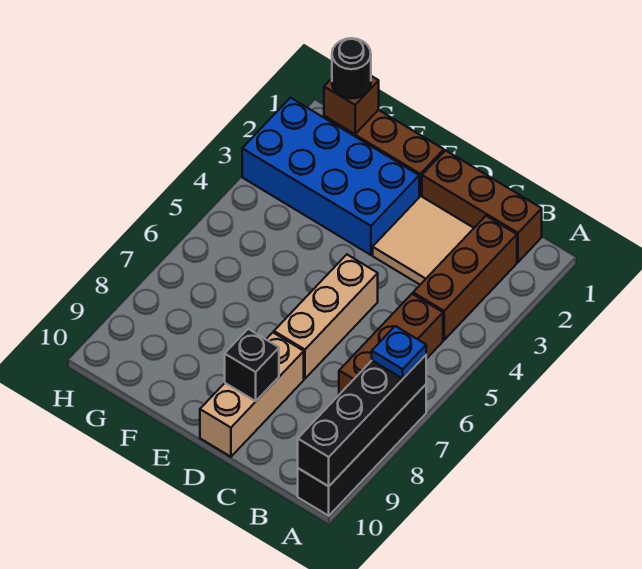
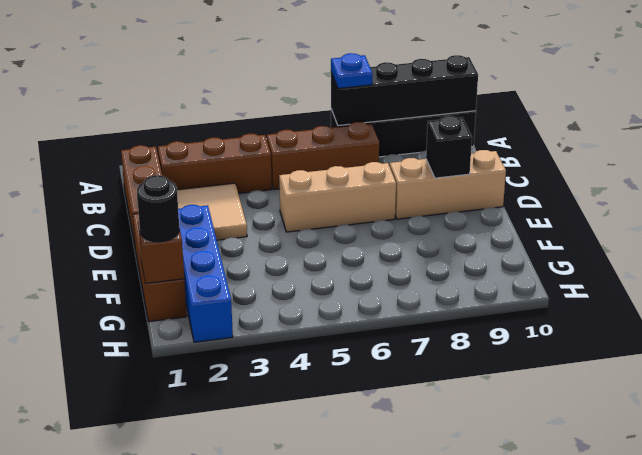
blue 2x4 brick [242,98,419,255] -> blue 1x4 brick [178,205,233,342]

